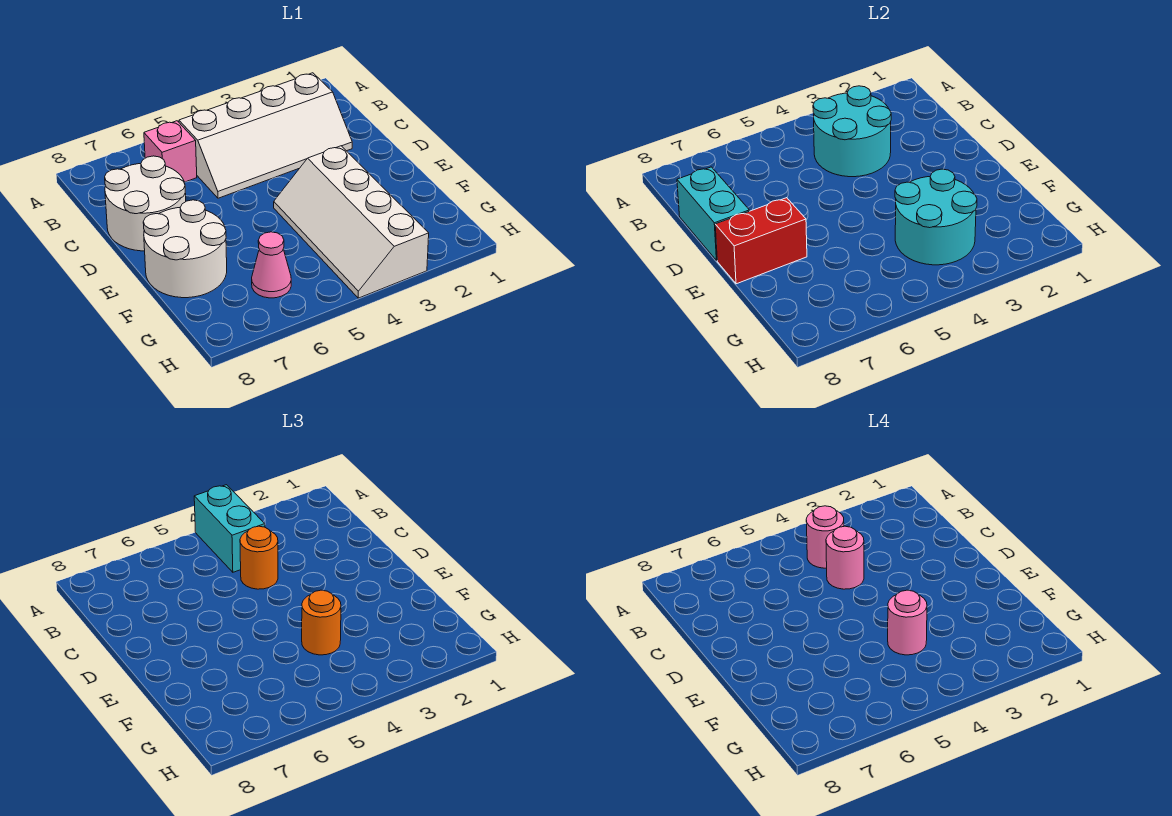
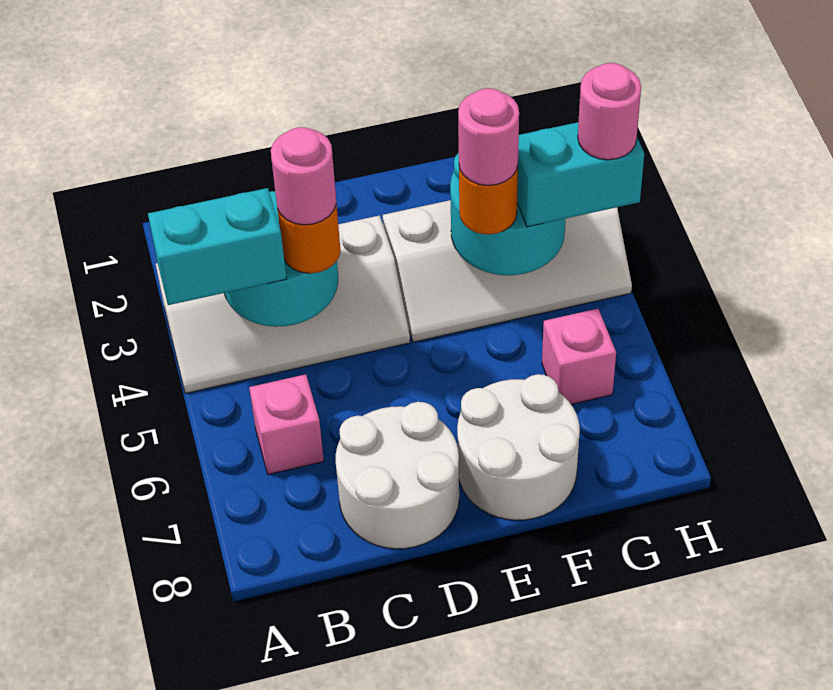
white 2x4 slope [179,73,352,198] -> white 2x4 slope turned to [156,215,410,393]
pink 1x1 round brick [806,506,844,568] -> pink 1x1 round brick moved to [578,63,641,160]
cyan 1x2 brick [677,167,749,261] -> cyan 1x2 brick moved to [517,122,644,227]
red 1x2 brick [715,198,807,284] -> none
pink 1x1 cone [252,232,291,298] -> pink 1x1 brick [542,309,616,404]

